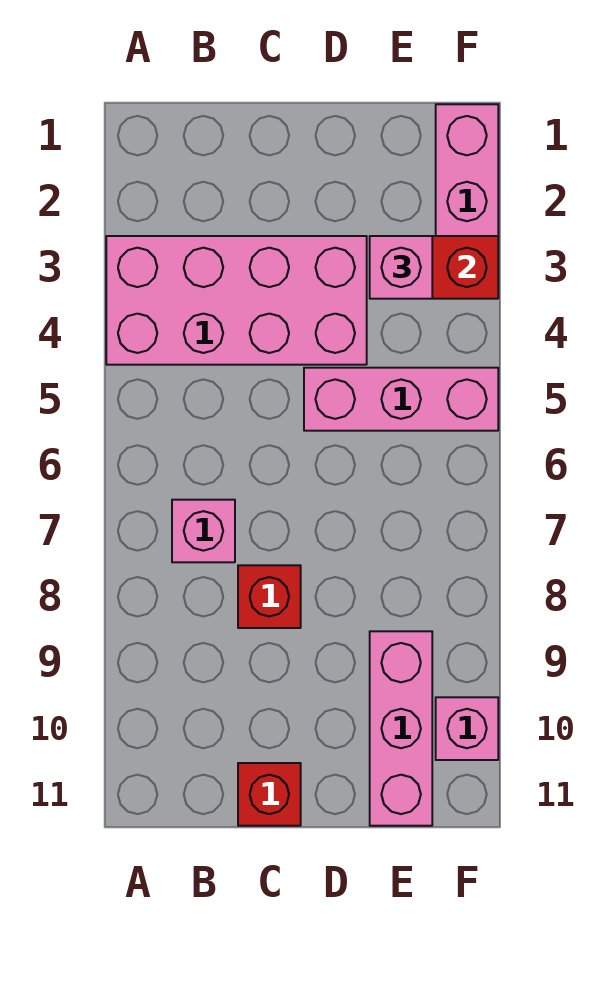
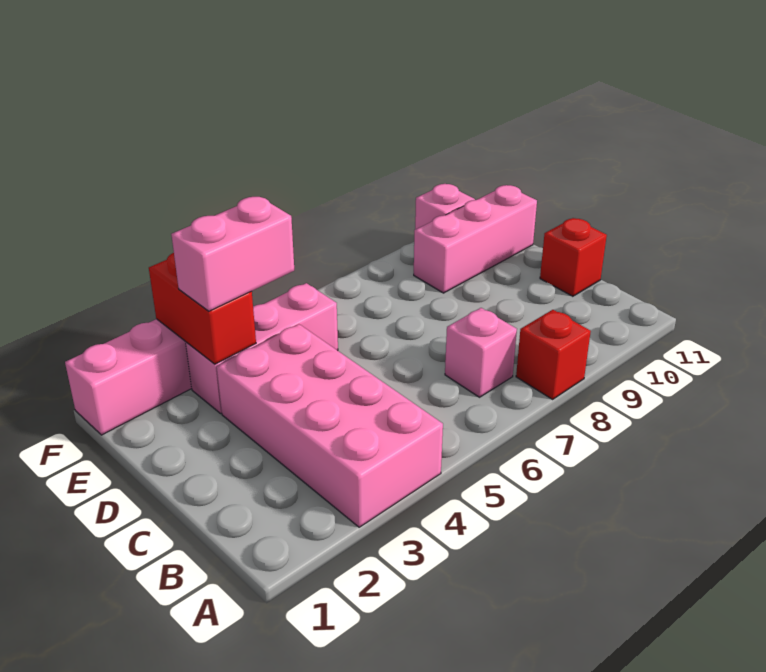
red 1x1 brick [238,565,301,628] -> red 1x1 brick moved to [516,310,591,399]
pink 1x3 brick [304,368,498,431] -> pink 1x3 brick turned to [186,283,338,413]
pink 1x1 brick [370,236,432,299] -> pink 1x2 brick [171,197,294,311]

